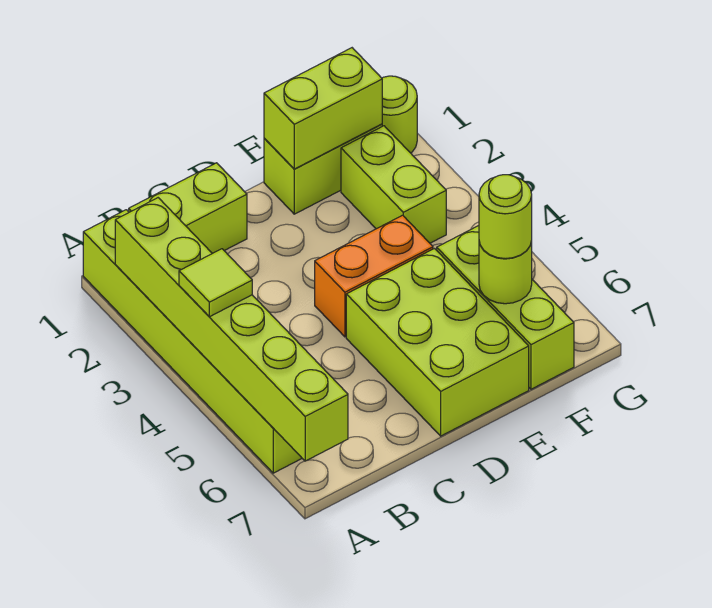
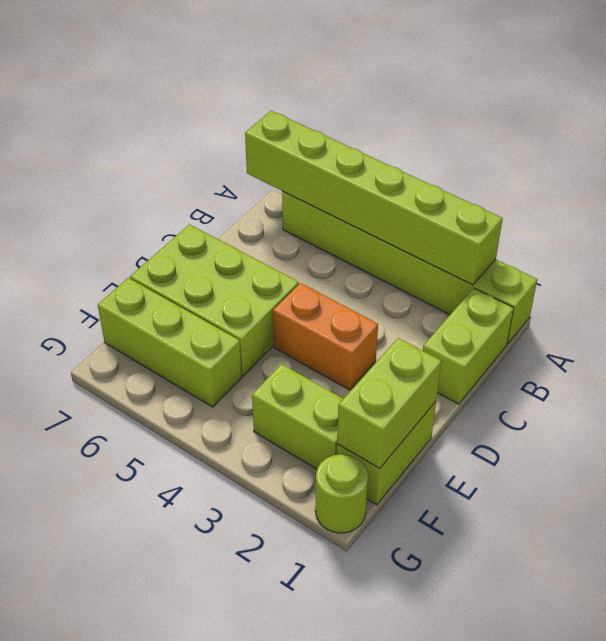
lime 1x1 tile [179,249,252,317] -> none
orange 1x2 brick [315,215,433,337] -> orange 1x2 brick turned to [273,283,378,390]
lime 1x1 round brick [479,241,532,304] -> none
lime 1x1 round brick [479,175,532,259] -> none

